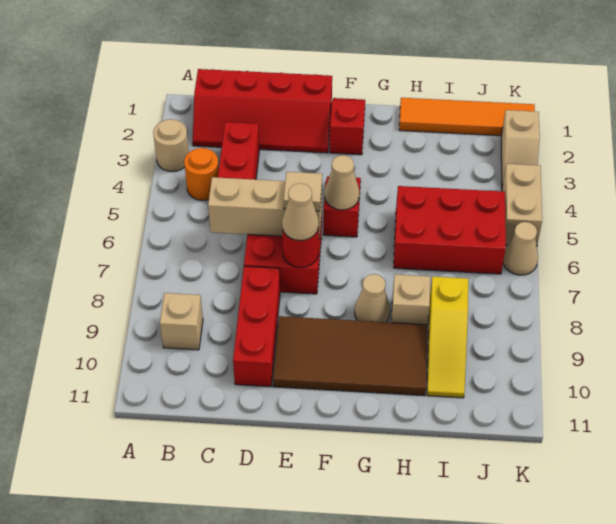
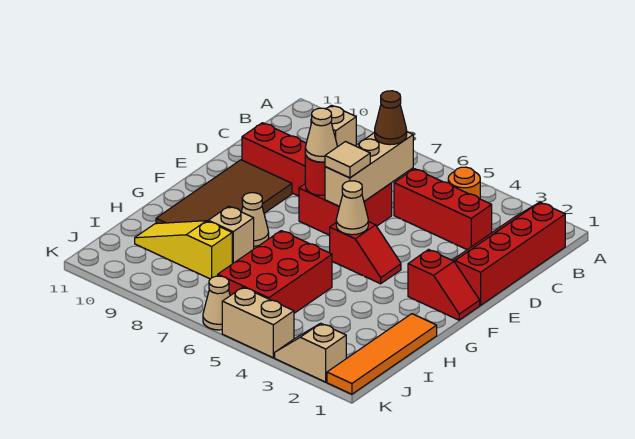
tan 1x1 round brick [153,119,189,171] -> none
none -> brown 1x1 cone [375,91,407,145]

